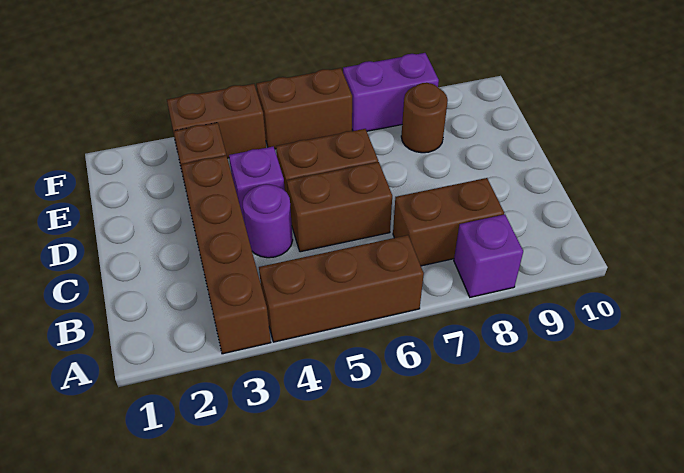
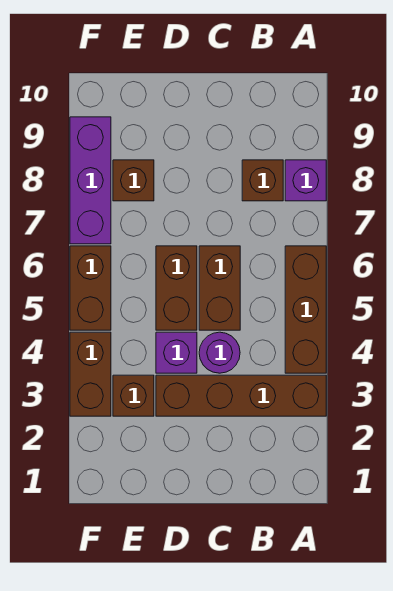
brown 1x2 brick [393,178,504,266] -> brown 1x1 brick [242,160,283,201]
brown 1x1 round brick [401,83,448,153] -> brown 1x1 brick [113,160,154,201]
purple 1x2 brick [343,53,439,131] -> purple 1x3 brick [70,117,111,244]

